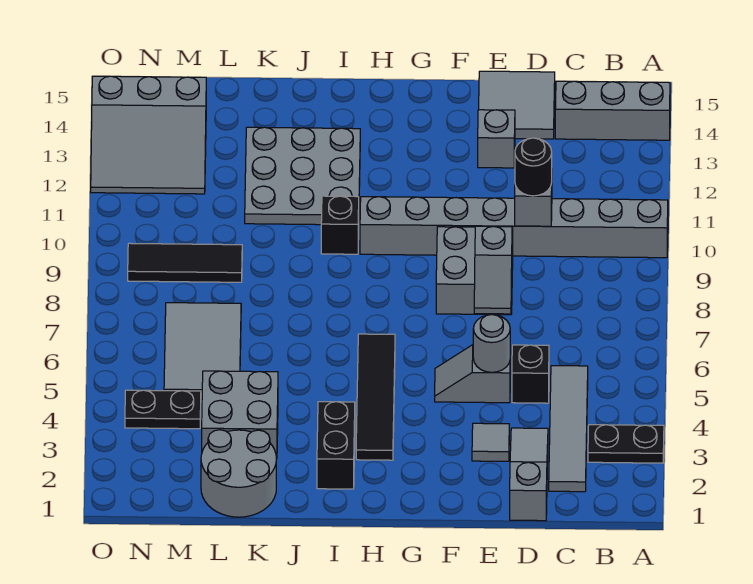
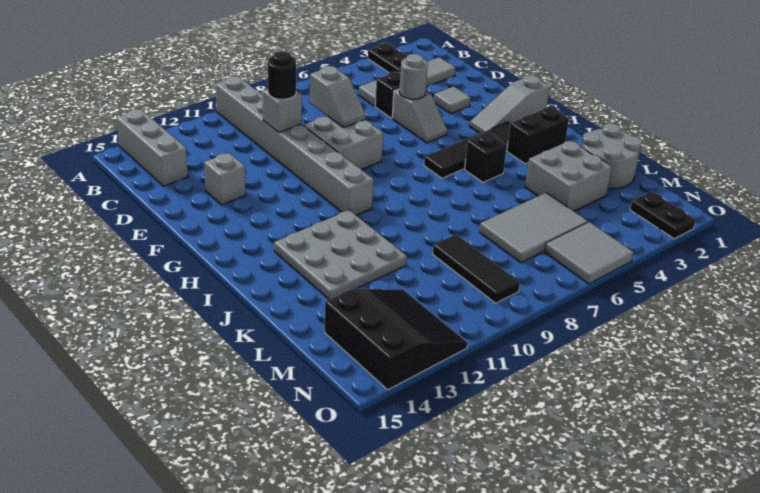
grey 1x3 slope [510,428,548,521] -> grey 1x3 slope moved to [469,75,550,133]
grey 2x2 tile [479,71,555,139] -> grey 2x2 tile moved to [545,222,633,284]
grey 1x2 slope [474,226,512,314] -> grey 1x2 slope turned to [310,66,365,128]
black 1x1 brick [321,196,359,254] -> black 1x1 brick moved to [465,133,507,182]
black 1x2 plate [125,390,201,429] -> black 1x2 plate moved to [630,191,696,239]
grey 3x3 slope [91,76,206,194] -> black 3x3 slope [325,289,468,389]

